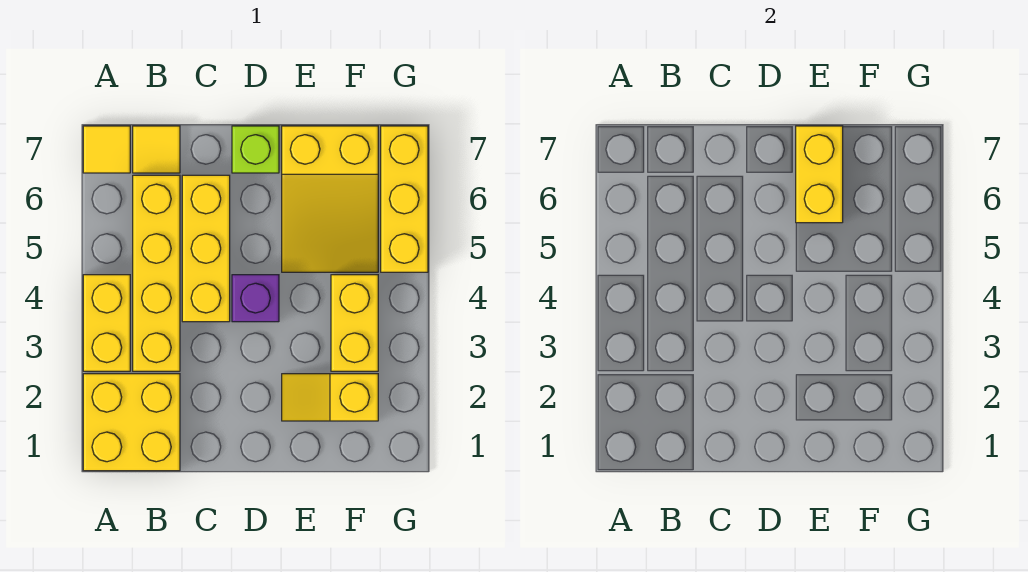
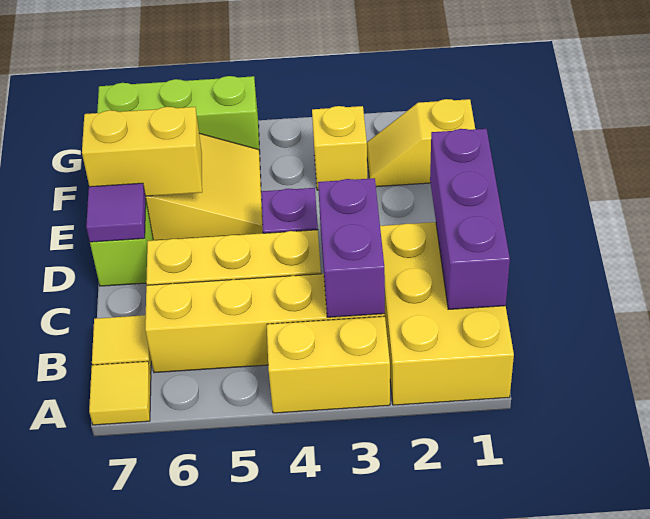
yellow 2x2 brick [83,374,180,471] -> yellow 2x3 brick [380,222,514,405]
none -> purple 1x3 brick [430,129,510,309]
none -> purple 1x2 brick [318,178,385,317]
none -> purple 1x1 tile [86,183,146,242]
yellow 1x2 slope [282,374,378,421] -> yellow 1x2 slope turned to [367,99,475,187]
yellow 1x2 brick [331,275,378,371] -> yellow 1x1 brick [312,106,367,190]
yellow 1x3 brick [381,126,428,272] -> lime 1x3 brick [97,76,260,153]

